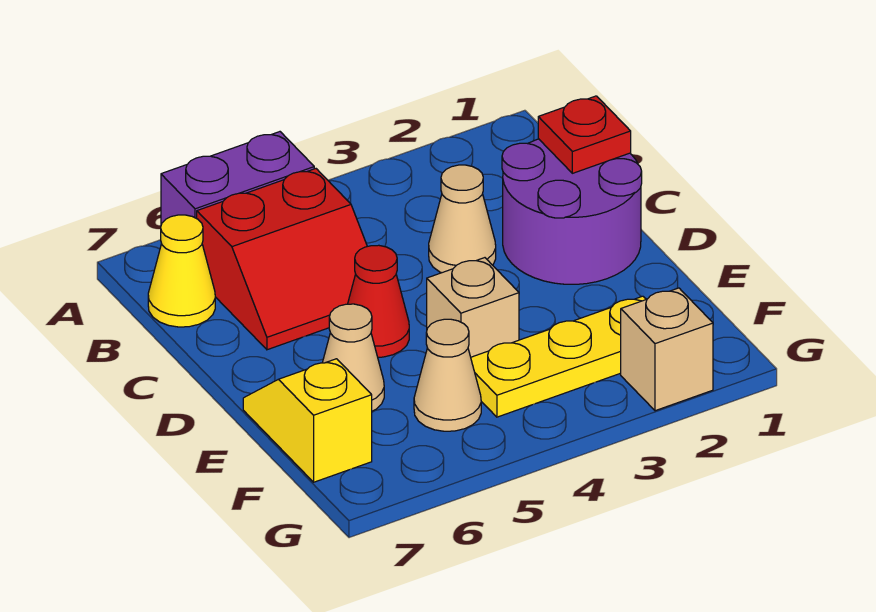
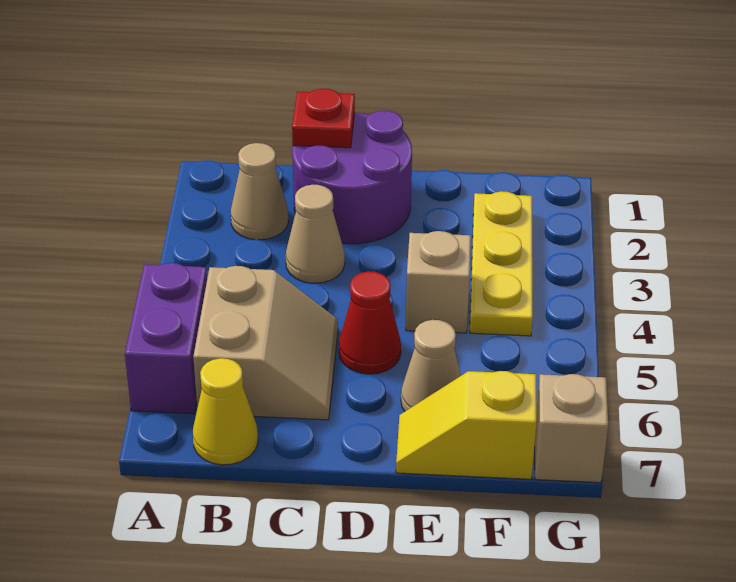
red 2x2 slope [197,169,367,350] -> tan 2x2 slope [193,266,338,420]
tan 1x1 cone [414,319,481,431] -> tan 1x1 cone moved to [231,143,288,240]
tan 1x1 brick [621,288,713,411] -> tan 1x1 brick moved to [535,374,608,483]

